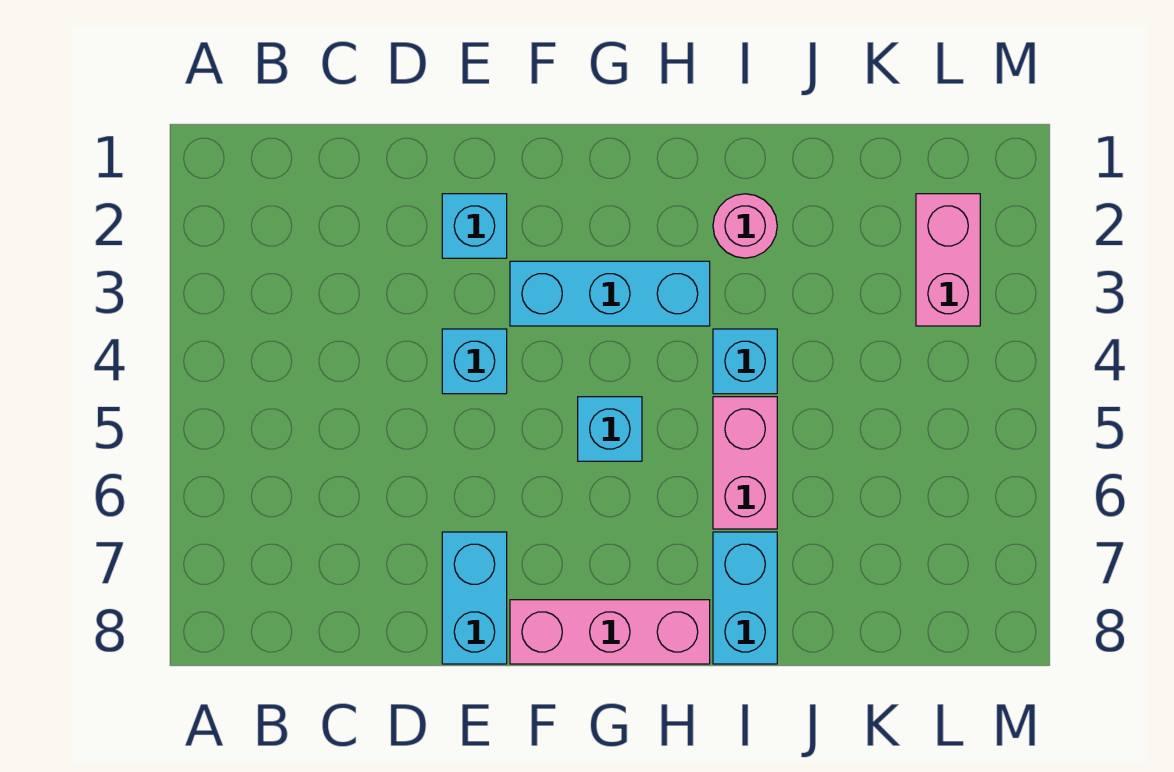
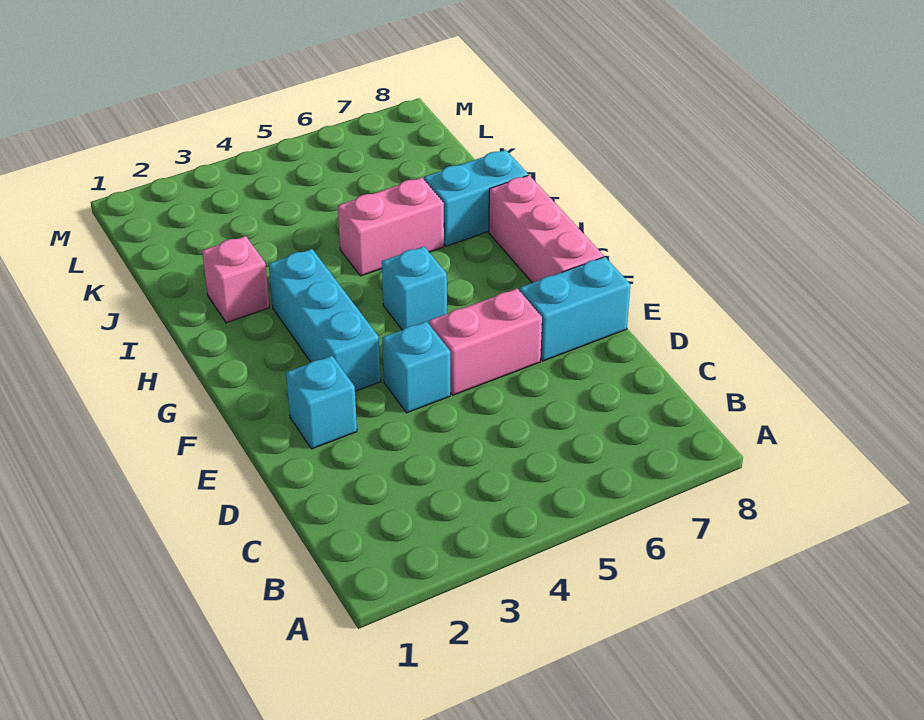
pink 1x1 round brick [713,194,777,258] -> pink 1x1 brick [202,236,270,323]
cyan 1x1 brick [713,329,777,394] -> none
pink 1x2 brick [916,194,980,326] -> pink 1x2 brick moved to [429,288,542,395]

